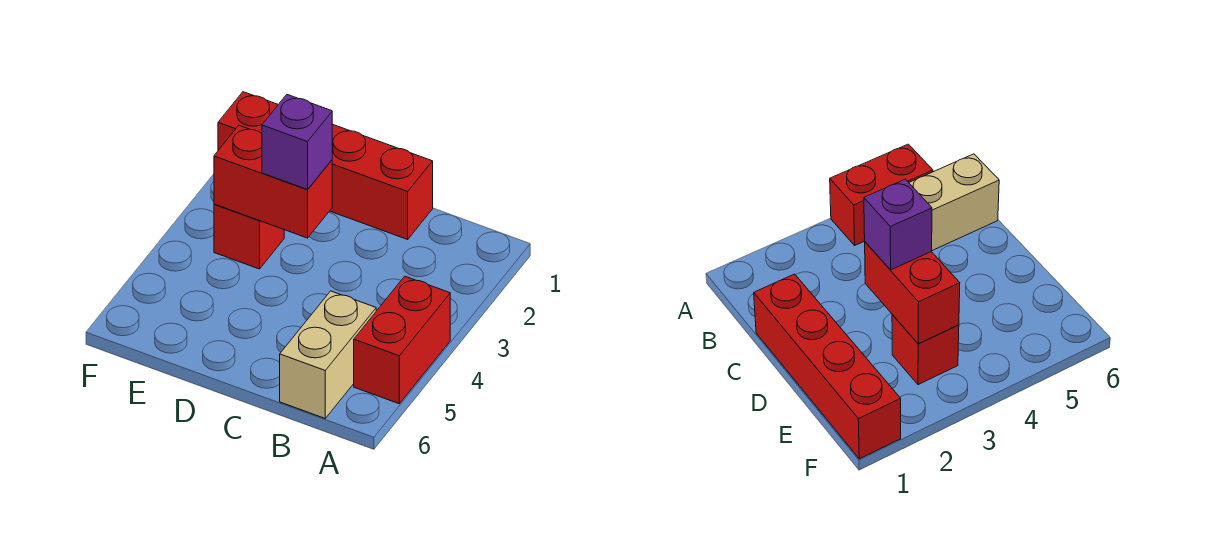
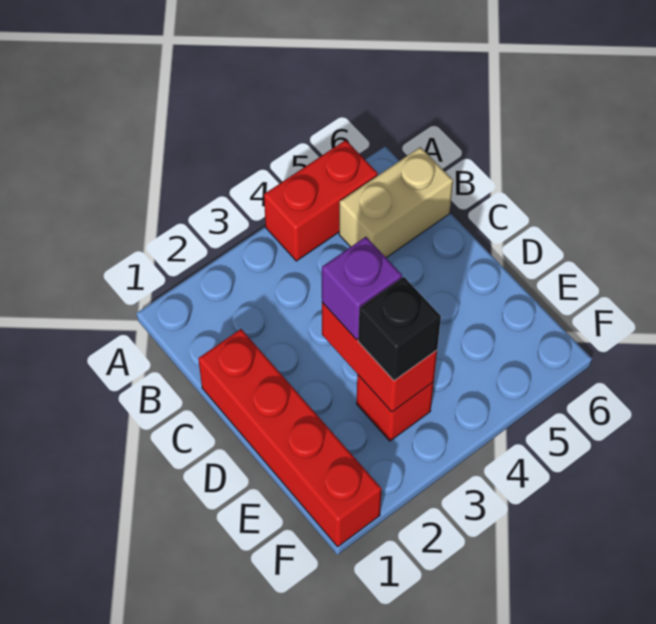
none -> black 1x1 brick [358,277,441,381]

